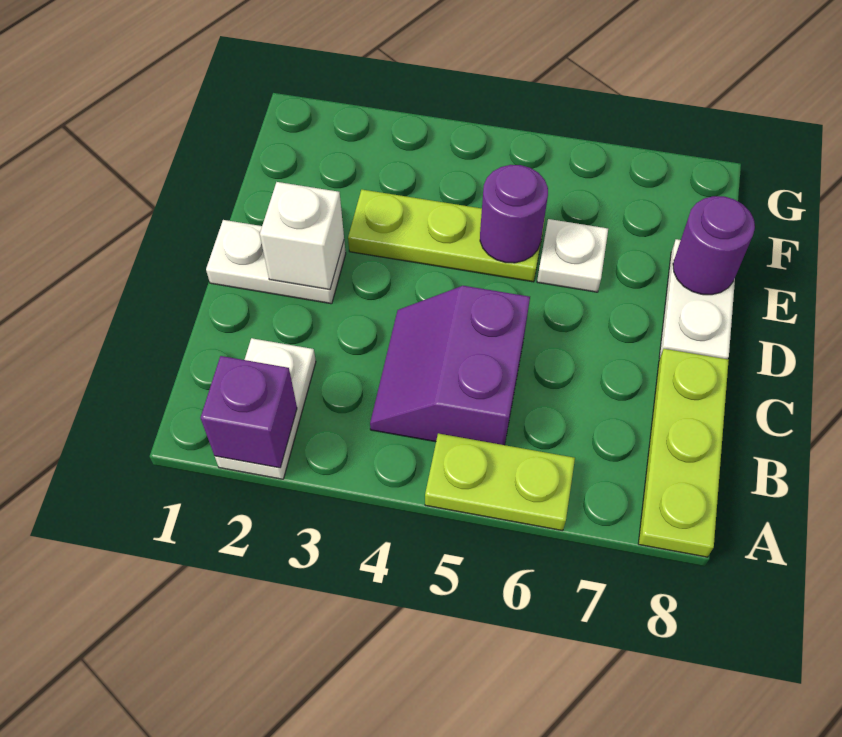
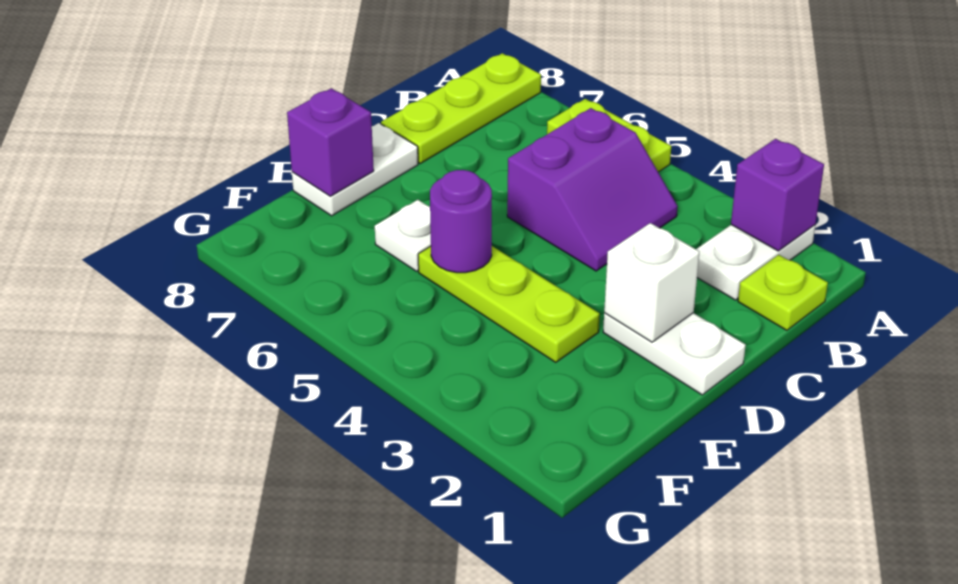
none -> lime 1x1 plate [738,255,828,330]
purple 1x1 round brick [673,196,755,295] -> purple 1x1 brick [287,88,374,196]

